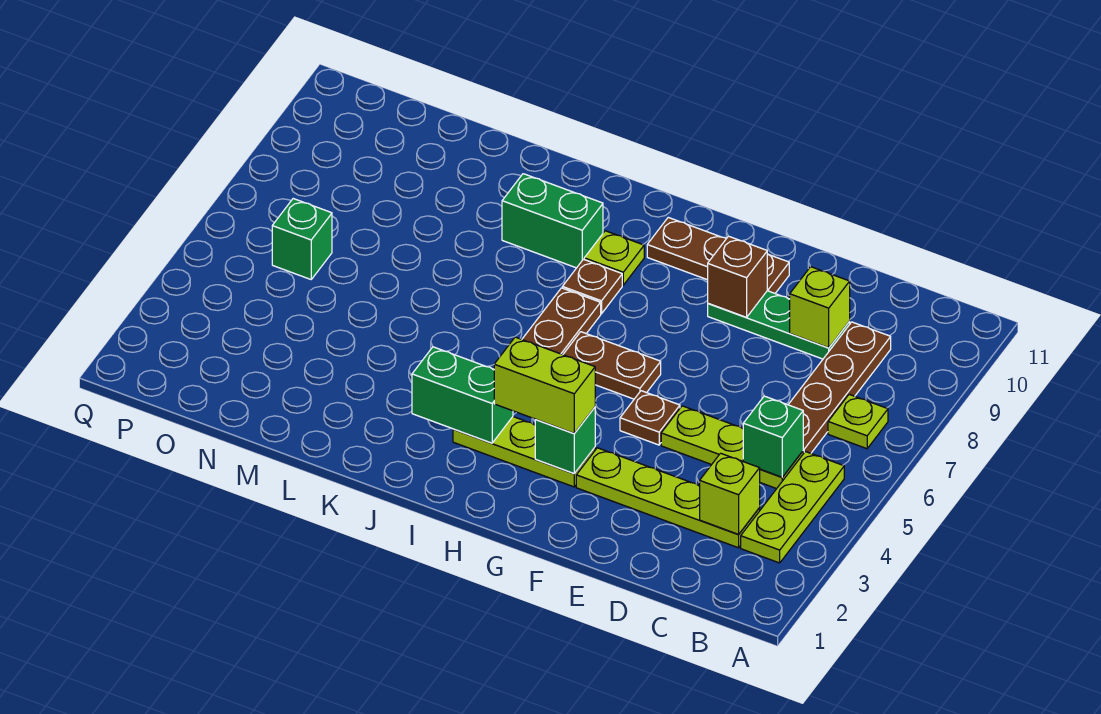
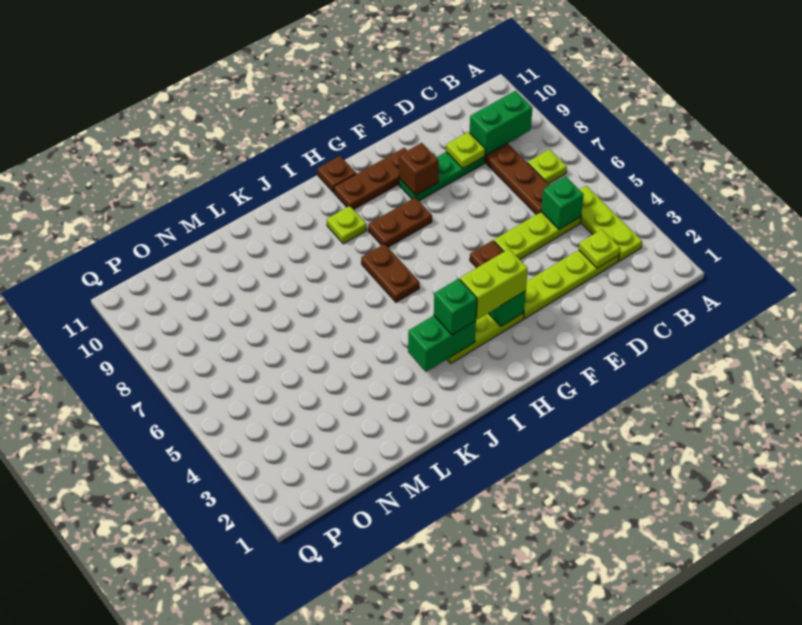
lime 1x1 brick [700,453,760,535] -> lime 1x1 plate [579,230,620,268]
lime 1x1 brick [790,267,850,348] -> lime 1x1 plate [446,132,485,168]
brown 1x2 plate [563,332,661,399] -> brown 1x2 plate moved to [368,197,432,247]
brown 1x1 plate [562,259,622,314] -> brown 1x1 plate moved to [317,156,356,192]
green 1x2 brick [502,174,603,268] -> green 1x2 brick moved to [470,91,532,155]
green 1x1 brick [272,199,332,279] -> green 1x1 brick moved to [434,279,477,335]

